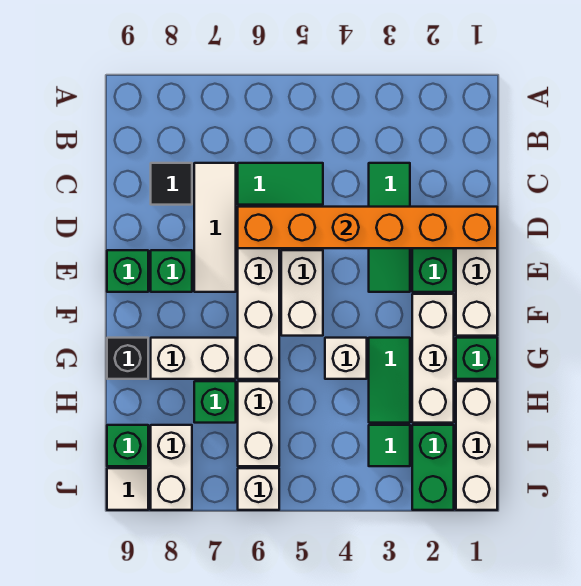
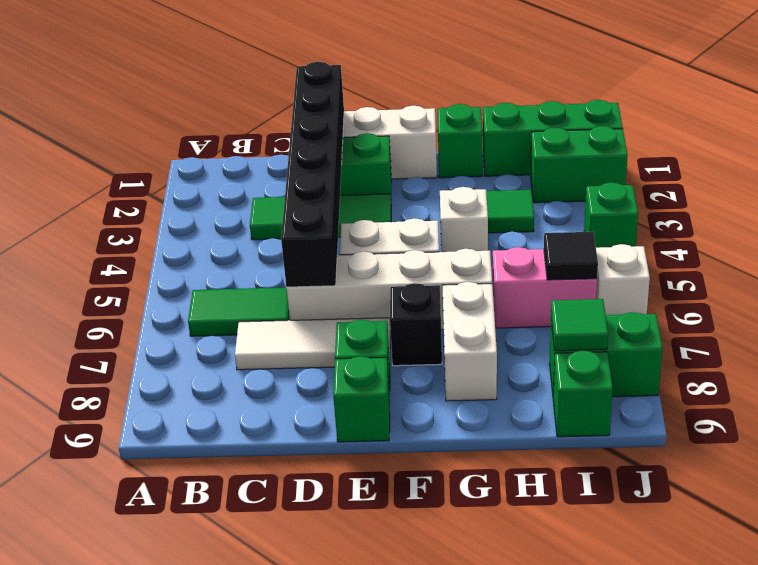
green 1x2 tile [238,163,323,205] -> green 1x2 tile turned to [188,287,290,336]
black 1x1 tile [151,163,192,205] -> black 1x1 tile moved to [544,232,598,280]
orange 1x6 brick [238,207,497,248] -> black 1x6 brick [281,62,344,287]
white 1x3 brick [412,294,454,423] -> none
black 1x1 brick [107,338,148,379] -> black 1x1 brick moved to [390,283,442,366]
white 1x3 brick [456,381,497,510] -> green 1x3 brick [483,100,623,176]
white 1x2 brick [238,381,279,466] -> pink 1x2 brick [493,247,597,328]
green 1x1 brick [194,381,236,423] -> green 1x1 brick moved to [584,182,638,248]
green 1x1 tile [369,425,410,466] -> green 1x1 tile moved to [551,299,608,351]
white 1x2 brick [151,425,192,510] -> green 1x2 brick [550,312,663,397]
white 1x1 tile [107,468,148,510] -> none

